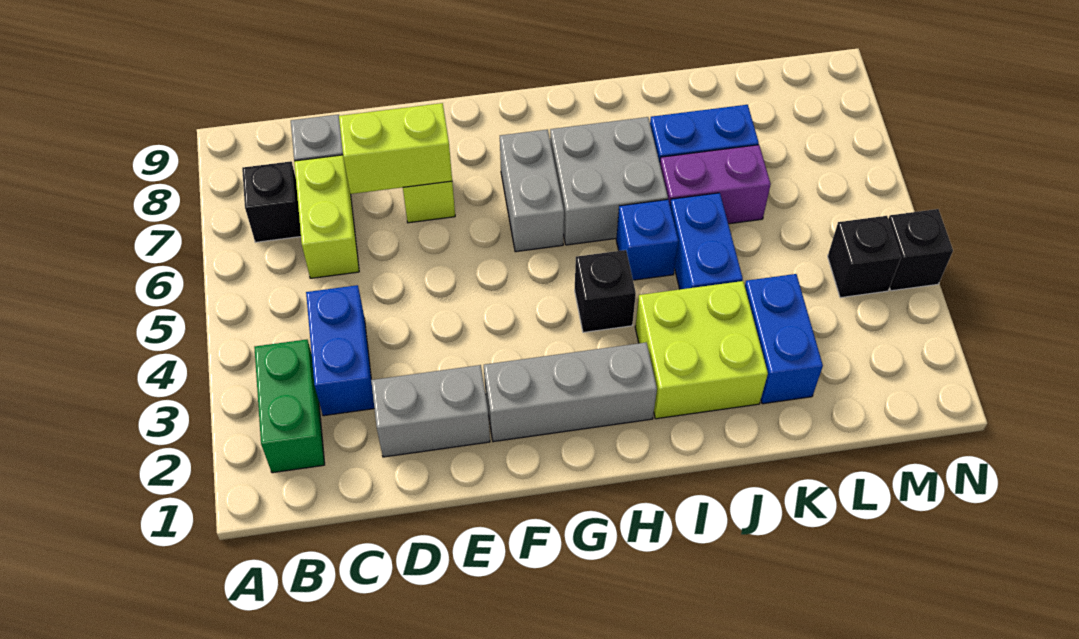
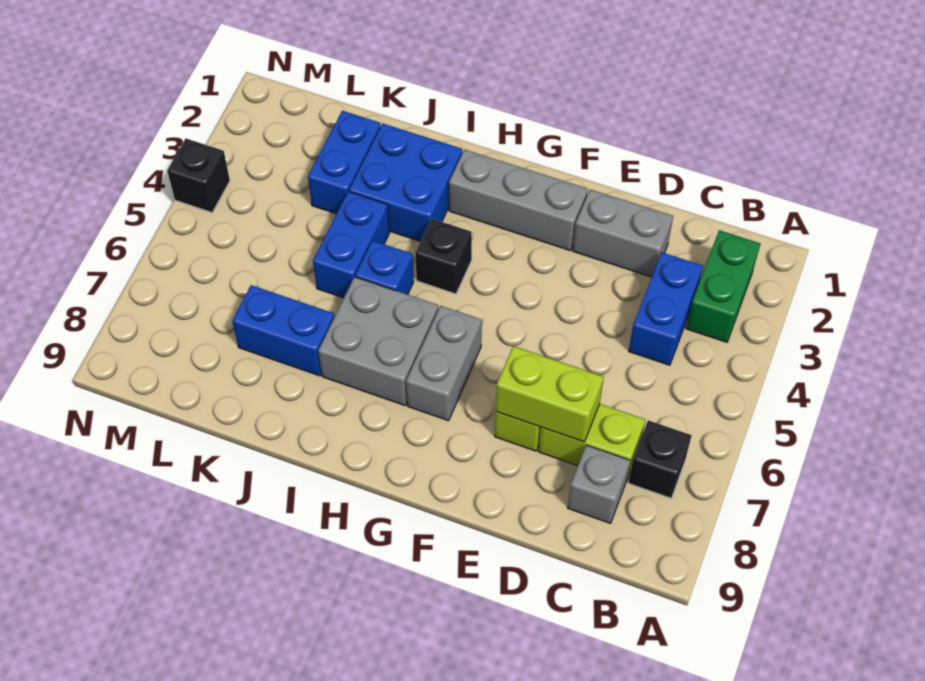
lime 1x2 brick [294,155,359,278] -> lime 1x2 brick turned to [539,404,645,481]
lime 2x2 brick [635,281,768,419] -> blue 2x2 brick [349,124,462,241]
purple 1x2 brick [660,145,771,224] -> none
black 1x1 brick [828,216,901,298] -> none

